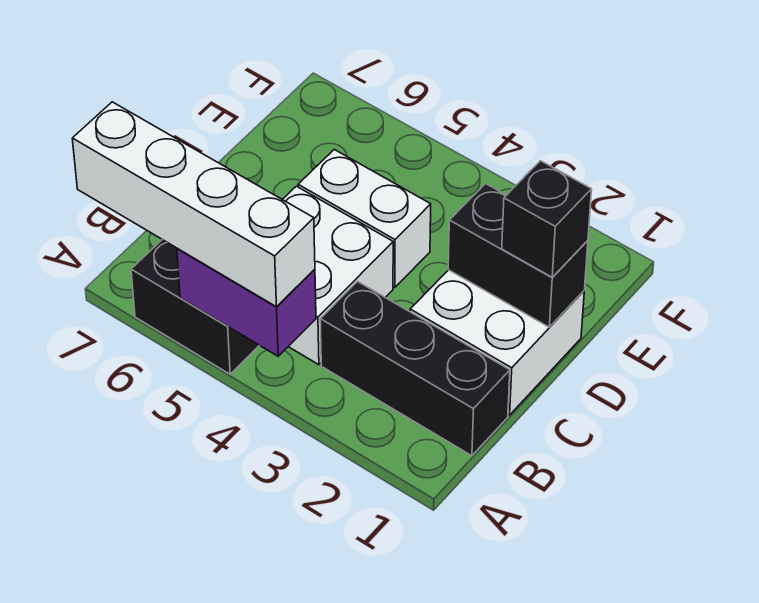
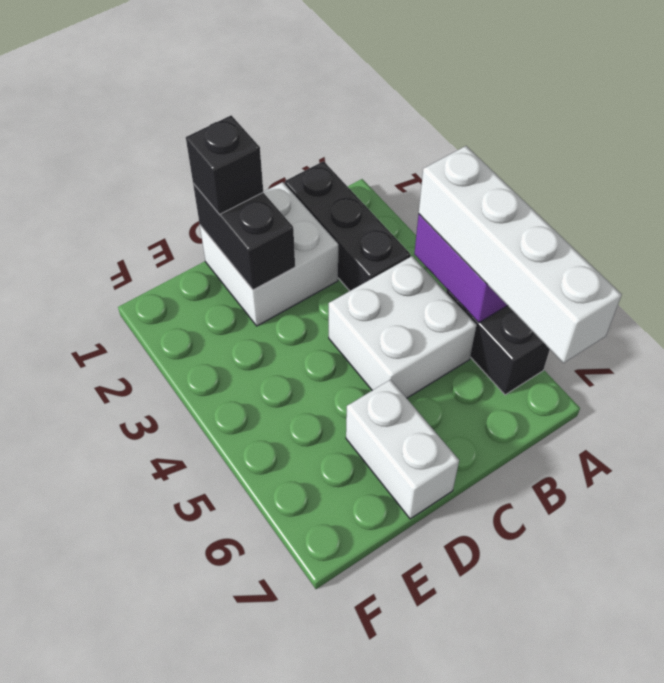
white 1x2 brick [298,150,431,288] -> white 1x2 brick moved to [346,380,459,519]

